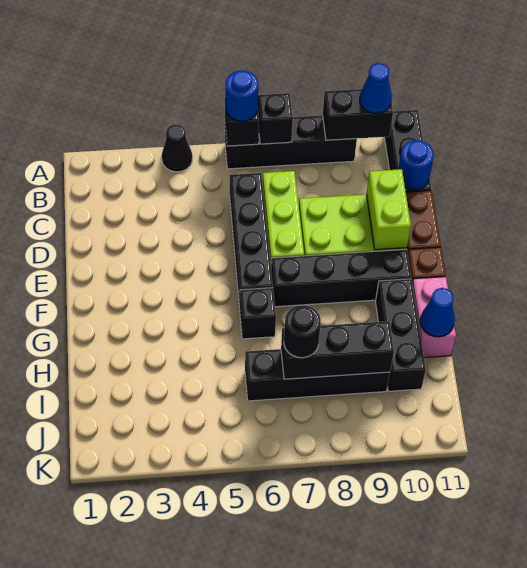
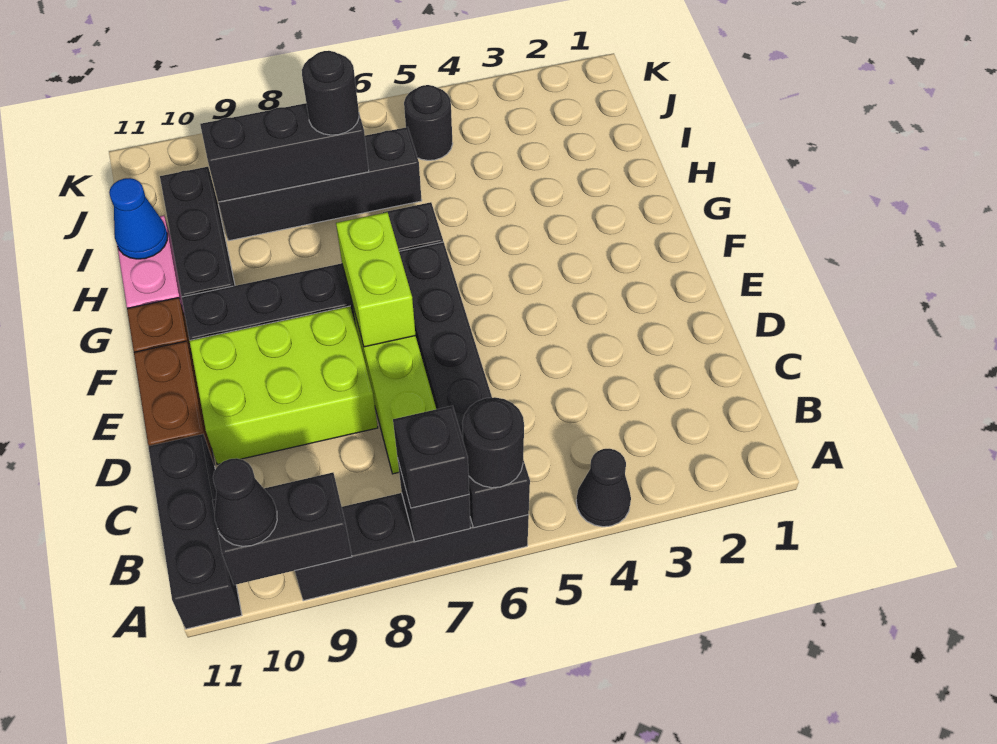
blue 1x1 round brick [226,71,258,121] -> black 1x1 round brick [462,397,524,488]
none -> black 1x1 brick [393,406,469,508]
blue 1x1 cone [360,63,392,114] -> black 1x1 cone [213,458,277,546]
blue 1x1 round brick [399,140,434,190] -> none
lime 1x2 brick [367,169,411,250] -> lime 1x2 brick moved to [336,212,415,347]
none -> black 1x1 round brick [404,85,453,160]

